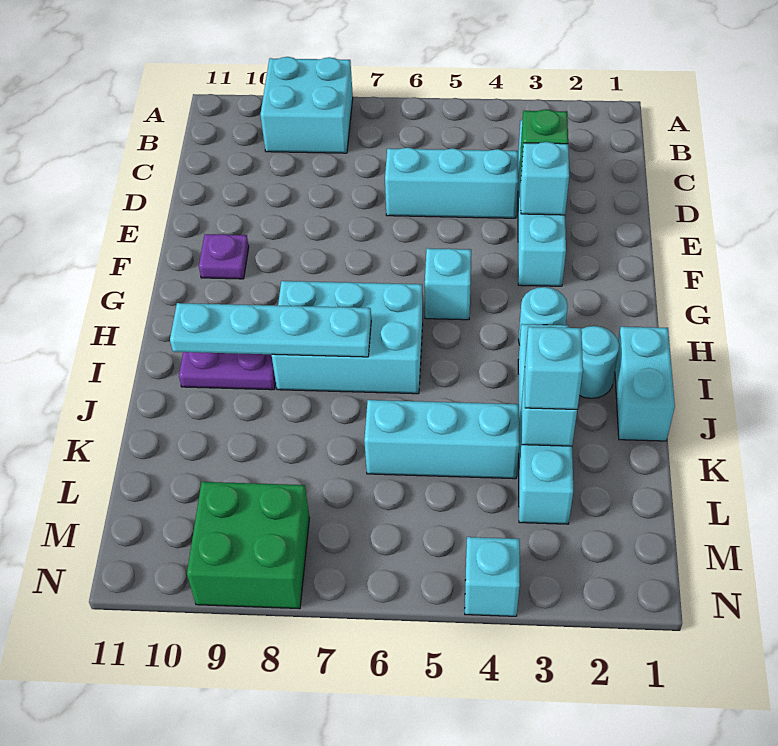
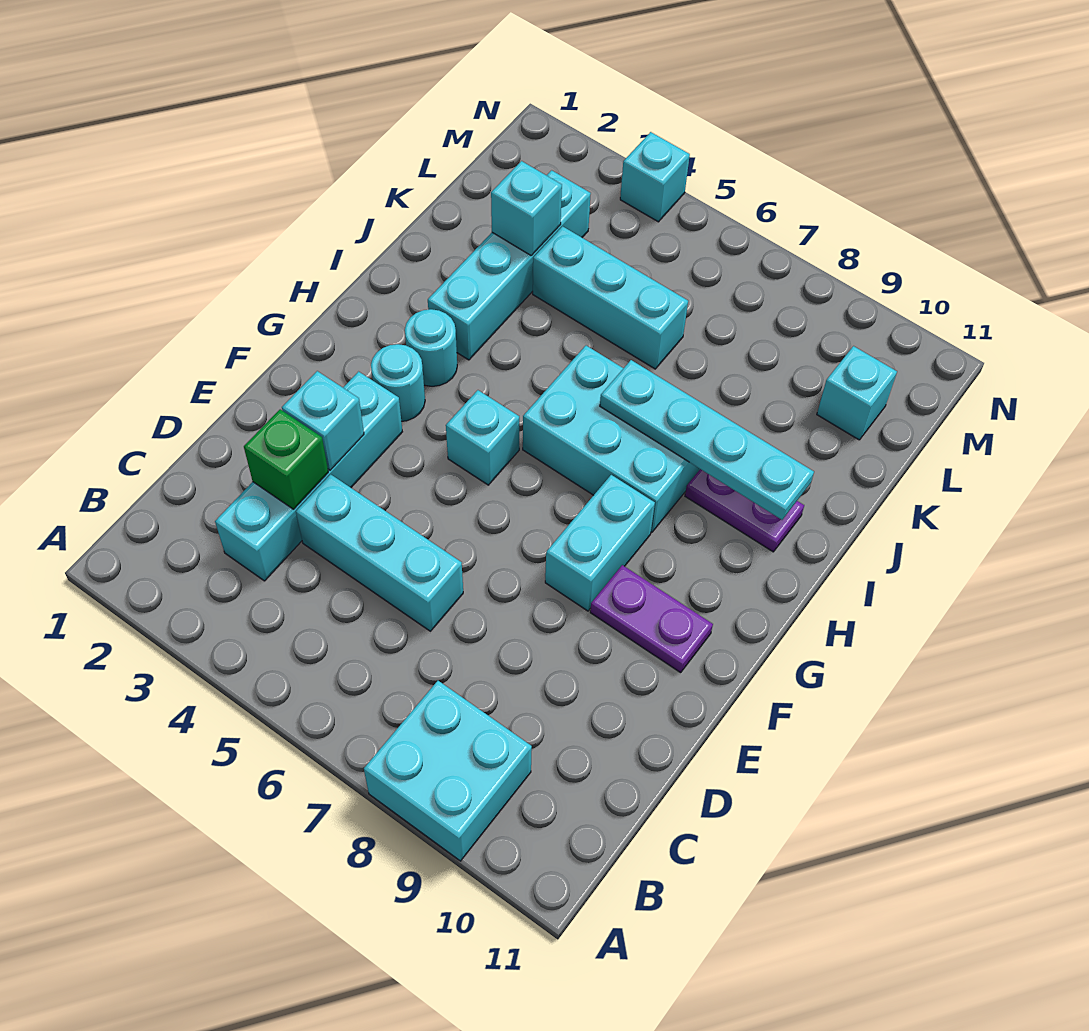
purple 1x1 plate [199,234,249,279] -> purple 1x2 plate [590,565,713,673]
cyan 1x2 brick [615,327,675,441] -> cyan 1x2 brick moved to [545,475,655,611]
cyan 1x1 round brick [579,326,619,398] -> cyan 1x1 round brick moved to [371,344,425,421]
cyan 1x1 brick [525,327,583,409] -> cyan 1x1 brick moved to [817,346,897,440]
green 2x2 brick [187,482,309,609] -> none

